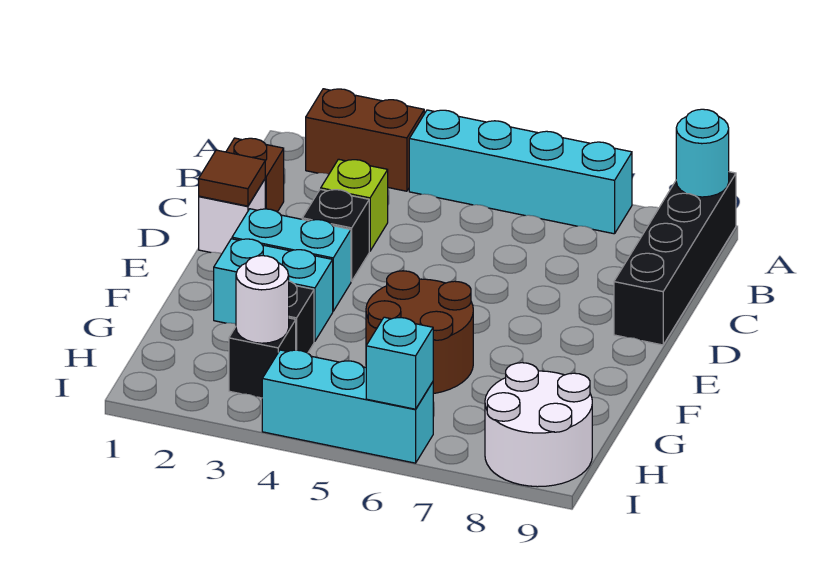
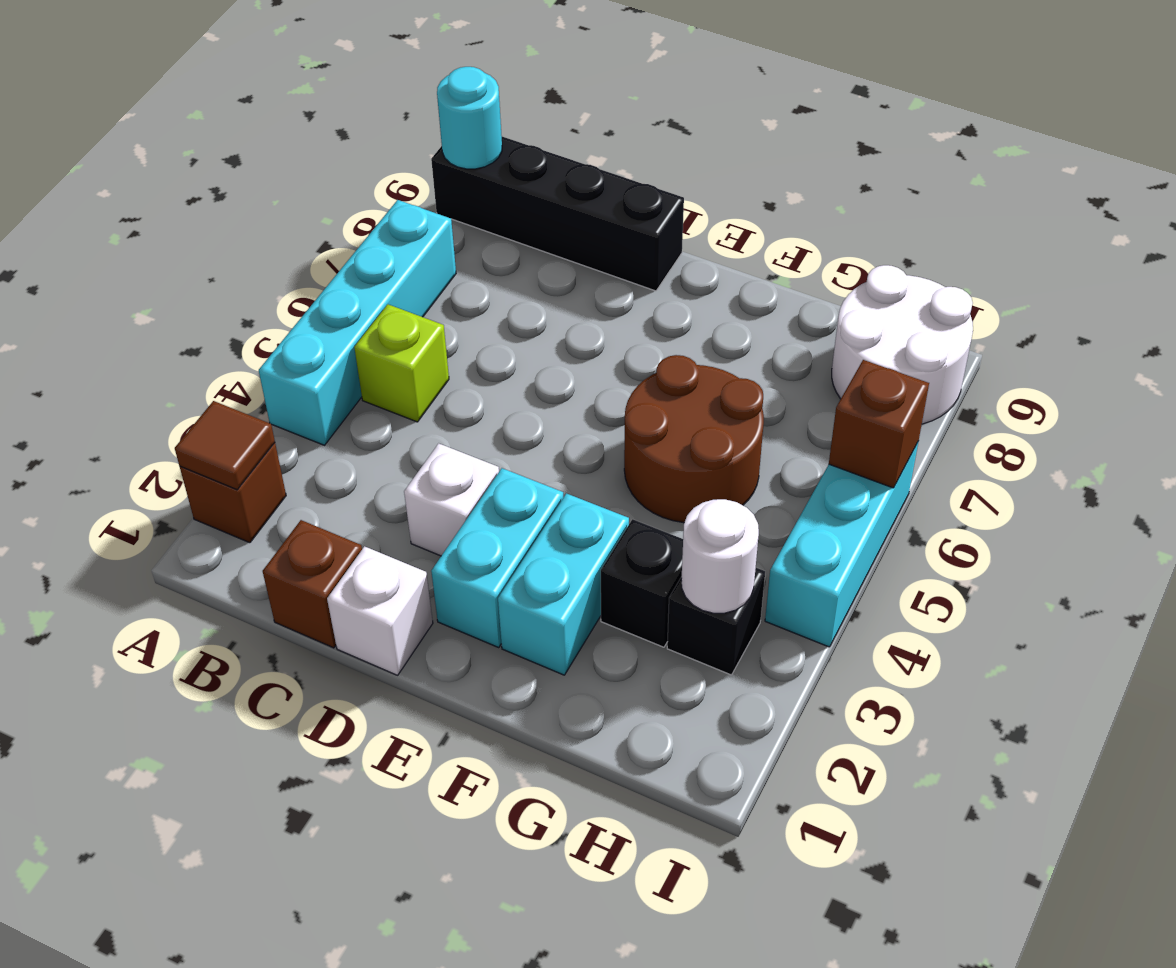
brown 1x2 brick [306,89,424,191] -> brown 1x1 brick [180,443,286,543]
lime 1x1 brick [321,159,388,251] -> lime 1x1 brick moved to [354,304,449,422]
brown 1x1 tile [199,150,265,206] -> brown 1x1 tile moved to [175,401,275,490]
black 1x1 brick [302,189,369,281] -> white 1x1 brick [404,443,499,556]
cyan 1x1 brick [366,317,433,409] -> brown 1x1 brick [829,360,929,488]

